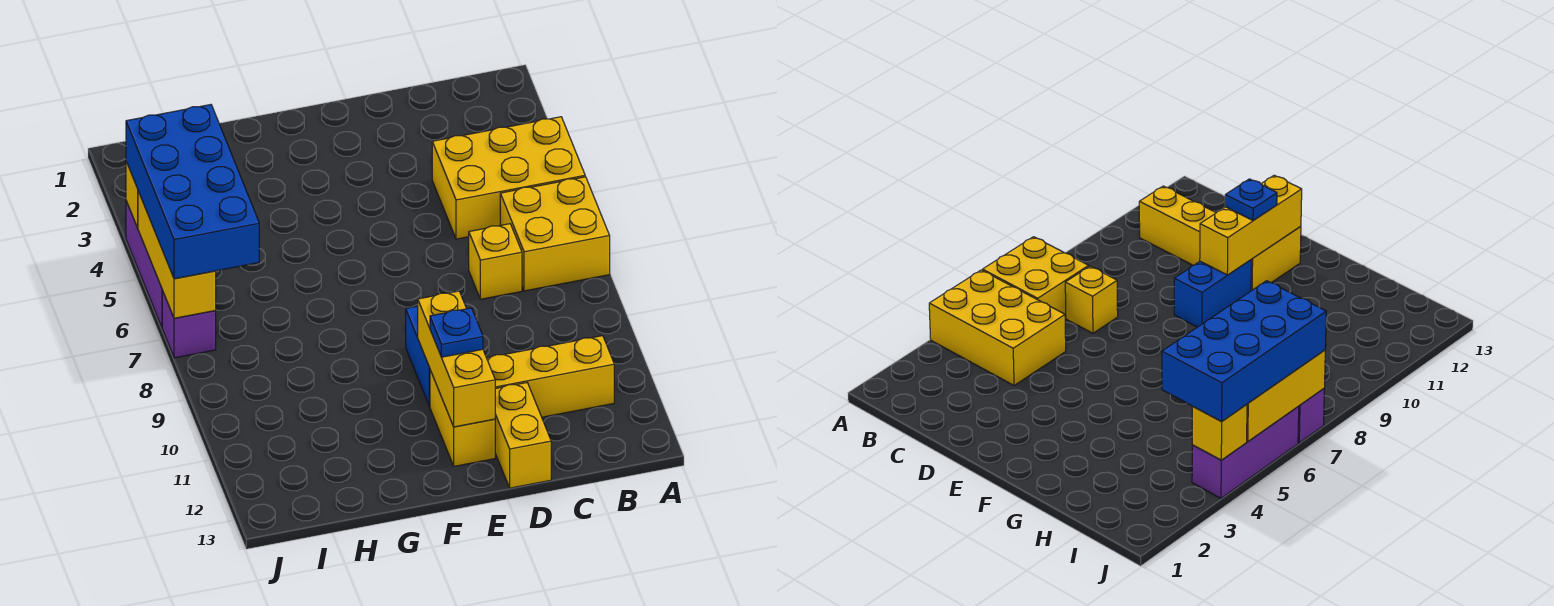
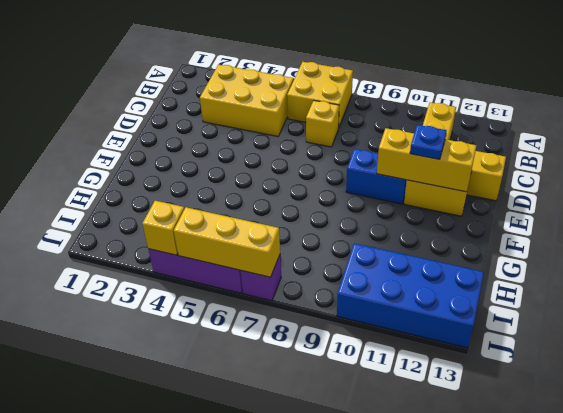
yellow 2x3 brick [432,117,585,239] -> yellow 2x3 brick turned to [200,65,294,136]
blue 2x4 brick [126,105,259,279] -> blue 2x4 brick moved to [337,243,484,348]

